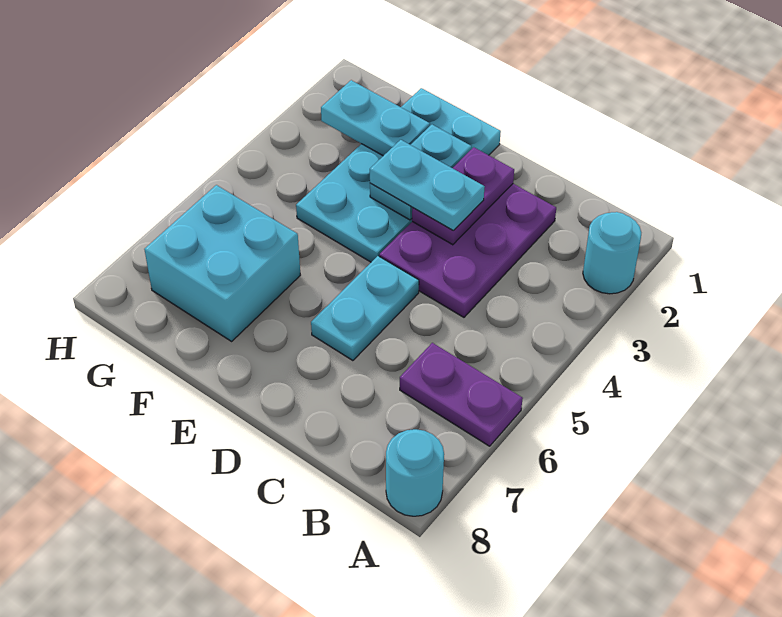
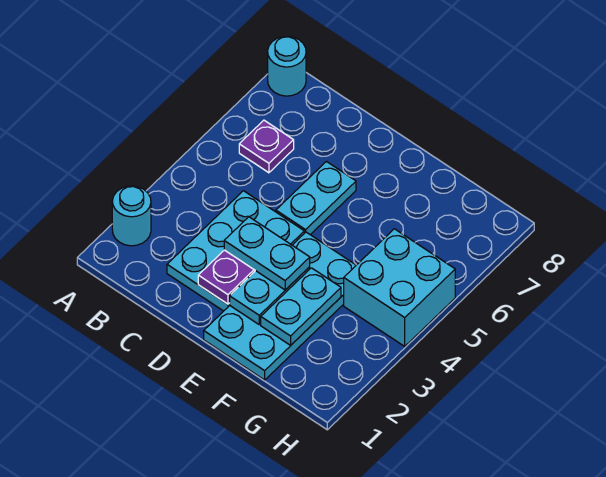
purple 1x2 plate [400,343,523,446] -> purple 1x1 plate [239,120,294,173]
purple 2x3 plate [379,184,556,317] -> cyan 2x3 plate [167,191,304,311]
cyan 1x2 plate [321,80,430,156] -> cyan 1x2 plate turned to [261,268,341,345]
cyan 2x2 brick [144,185,300,341] -> cyan 2x2 brick moved to [344,229,455,346]

